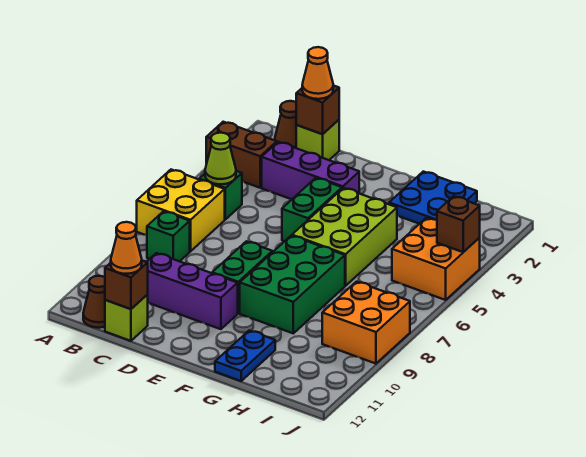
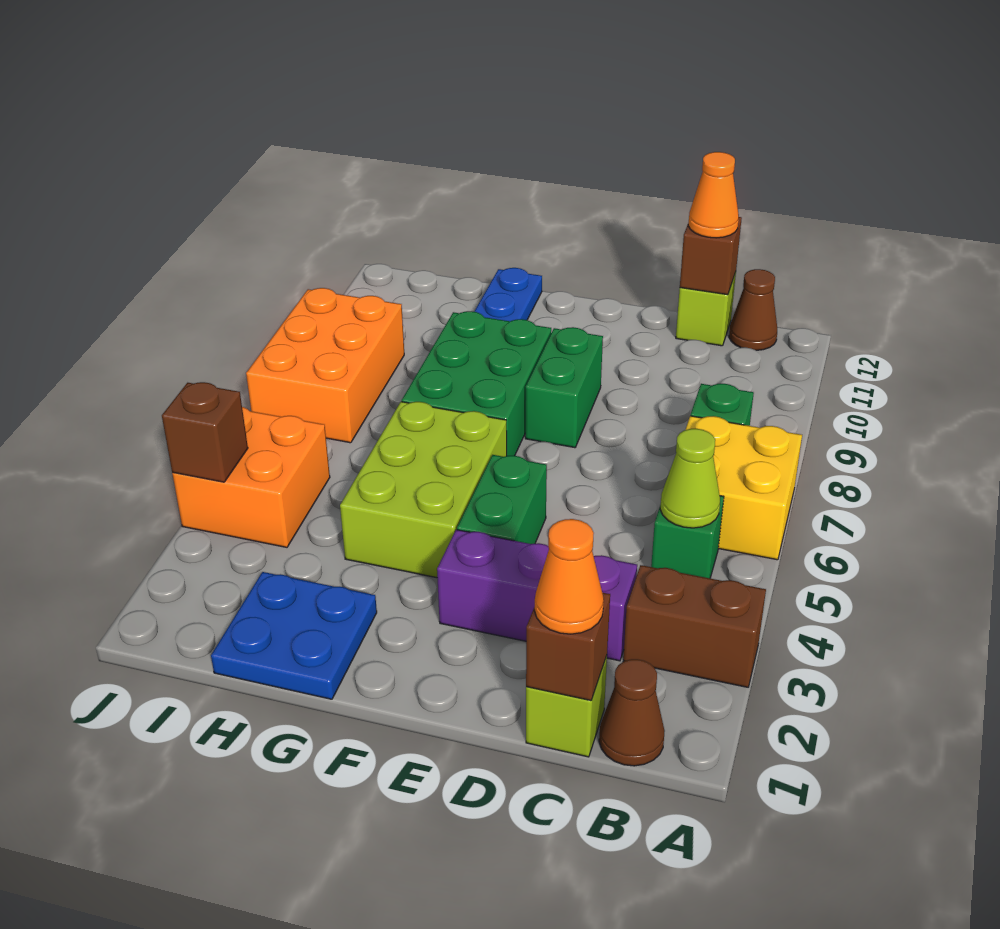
purple 1x3 brick [147,253,238,329] -> none
orange 2x2 brick [322,282,410,364] -> orange 2x3 brick [246,288,404,443]

